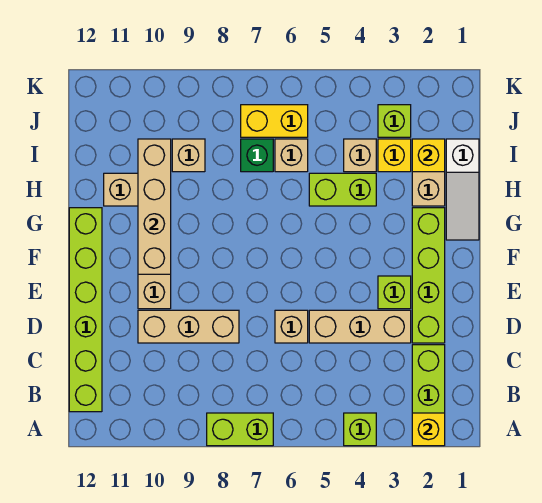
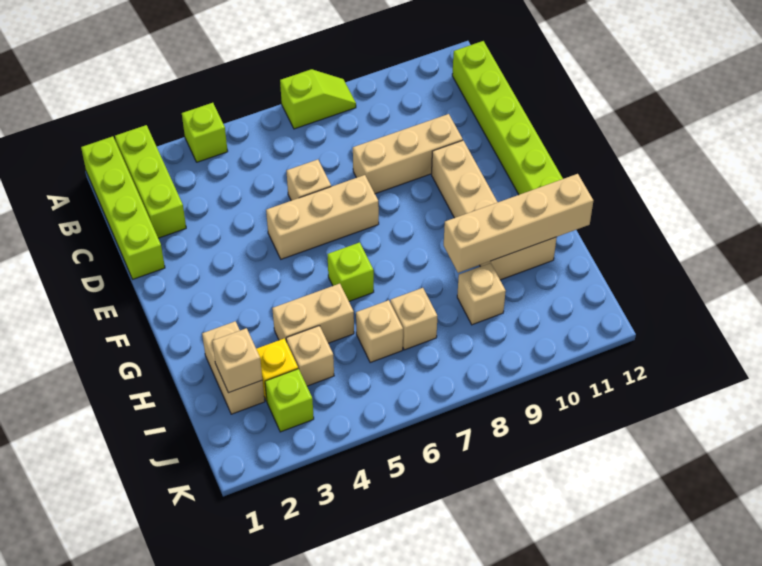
yellow 1x1 brick [412,413,445,446] -> none
lime 1x2 brick [207,413,273,446] -> lime 1x2 slope [280,69,356,129]
lime 1x4 brick [412,208,445,343] -> lime 1x4 brick moved to [81,136,165,279]
tan 1x3 brick [309,310,411,343] -> tan 1x3 brick moved to [266,175,379,259]
lime 1x1 brick [378,276,411,309] -> lime 1x1 brick moved to [327,242,374,301]
tan 1x4 brick [138,139,171,274] -> tan 1x4 brick turned to [444,174,593,273]
white 1x3 slope [446,139,479,240] -> none
lime 1x2 brick [309,173,376,206] -> tan 1x2 brick [272,284,354,343]
yellow 1x1 brick [412,139,445,172] -> tan 1x1 brick [212,328,262,393]
green 1x1 brick [241,139,273,172] -> tan 1x1 brick [390,288,437,350]
yellow 1x2 brick [241,105,308,137] -> none

